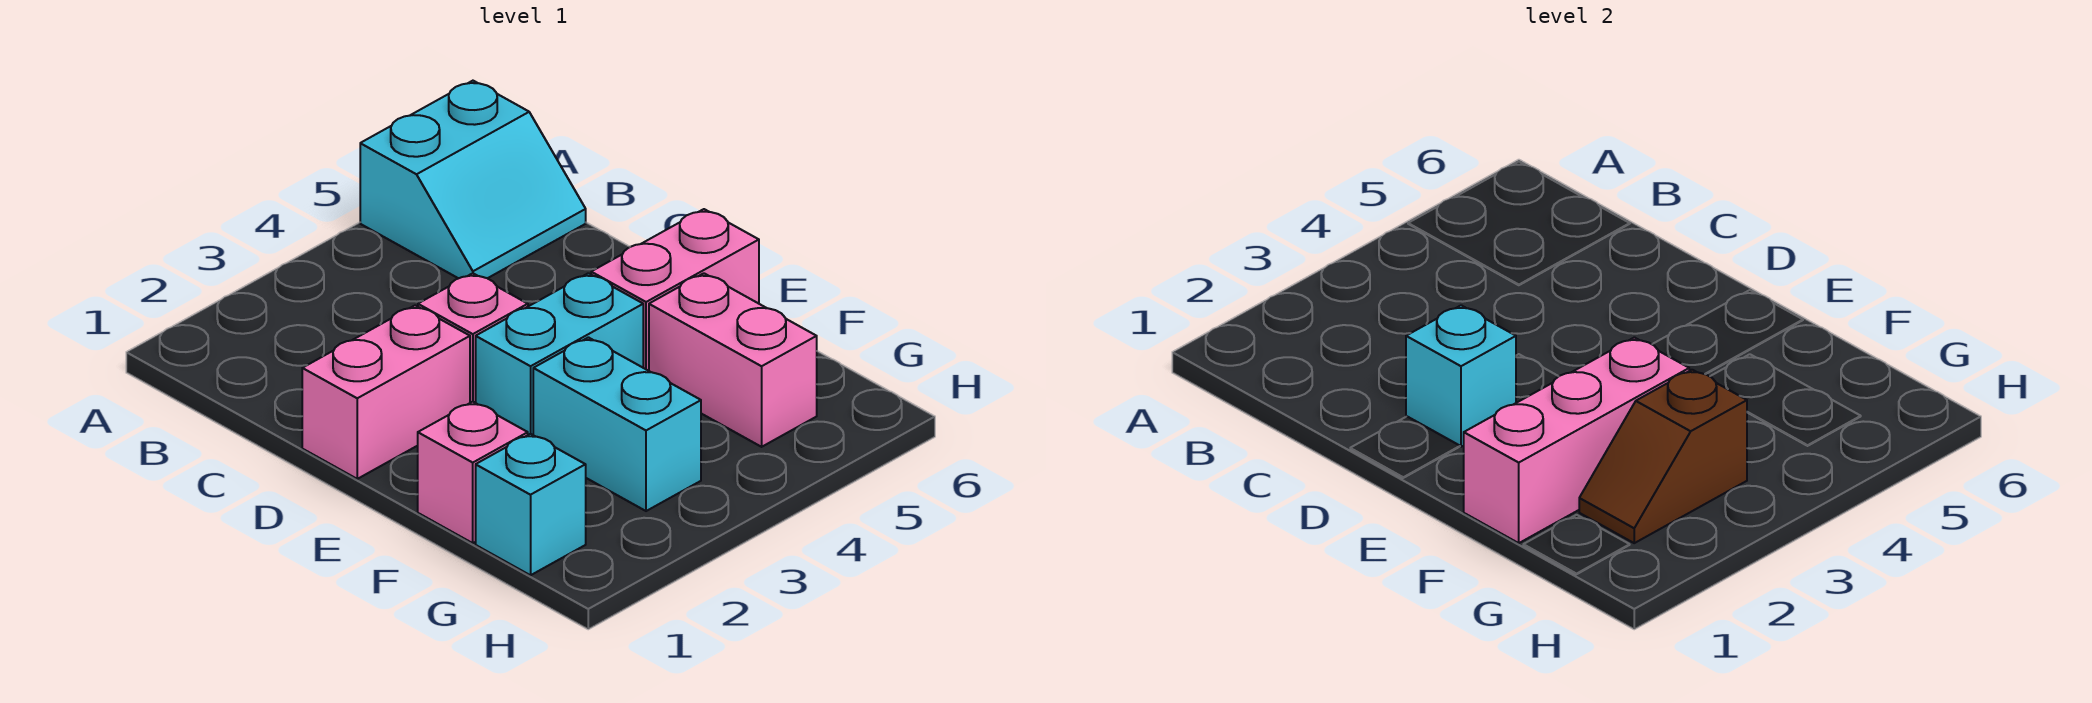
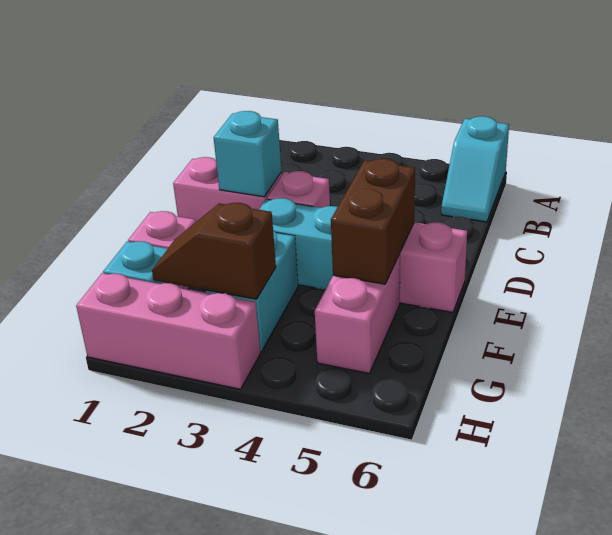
cyan 2x2 slope [360,81,586,278] -> cyan 1x2 slope [441,116,509,222]
none -> brown 1x2 brick [331,159,415,284]
pink 1x3 brick [1464,337,1689,543] -> pink 1x3 brick moved to [76,273,261,389]

